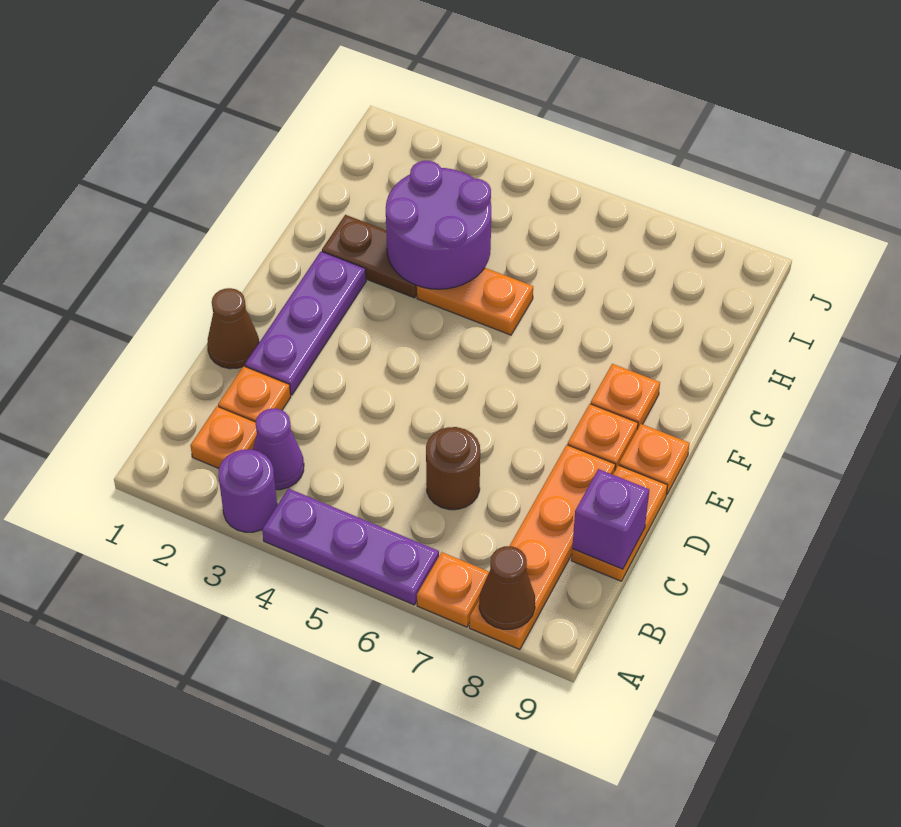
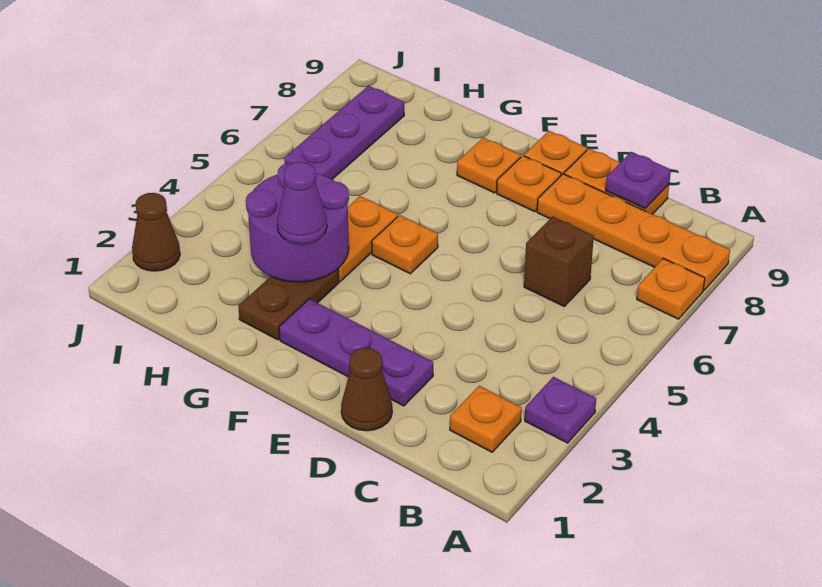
purple 1x1 round brick [218,450,277,532] -> purple 1x1 plate [525,377,596,443]
purple 1x3 plate [262,488,439,605] -> purple 1x3 plate moved to [284,86,404,179]
brown 1x1 cone [479,546,535,629] -> brown 1x1 cone moved to [132,193,180,271]
purple 1x1 cone [253,408,304,490] -> purple 1x1 cone moved to [277,162,327,244]
orange 1x1 plate [218,366,291,422] -> orange 1x1 plate moved to [372,215,438,274]
brown 1x1 round brick [426,427,480,510] -> brown 1x1 brick [524,217,594,306]
purple 1x1 brick [572,469,649,569] -> purple 1x1 plate [606,152,671,209]

